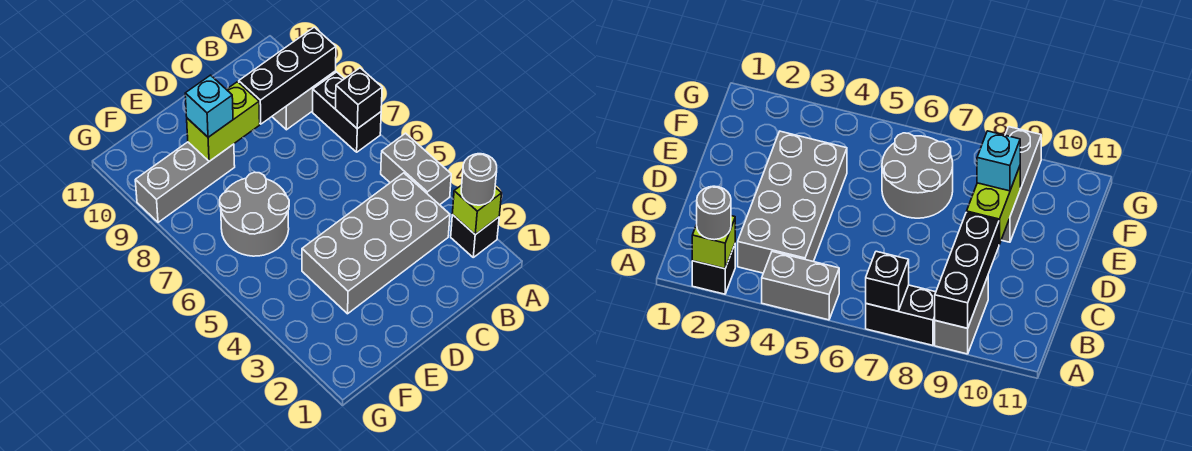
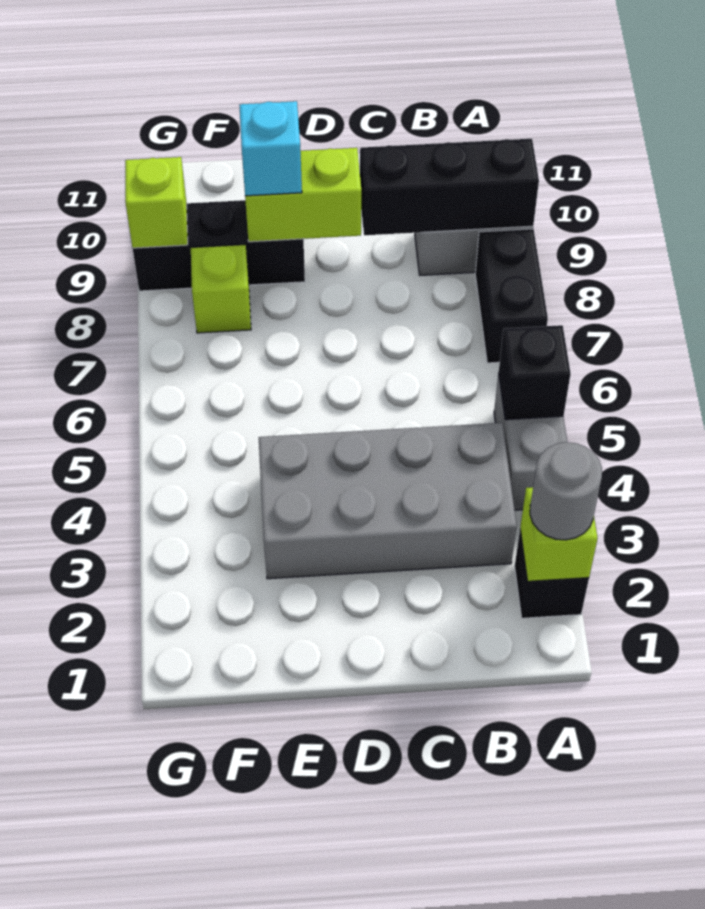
black 1x1 brick [336,68,382,129] -> black 1x1 brick moved to [499,325,571,420]
grey 2x2 round brick [220,172,289,256] -> none
grey 1x3 brick [135,142,235,222] -> black 1x3 brick [133,200,305,291]
none -> lime 1x1 brick [191,245,251,333]
none -> lime 1x1 brick [125,157,188,248]

